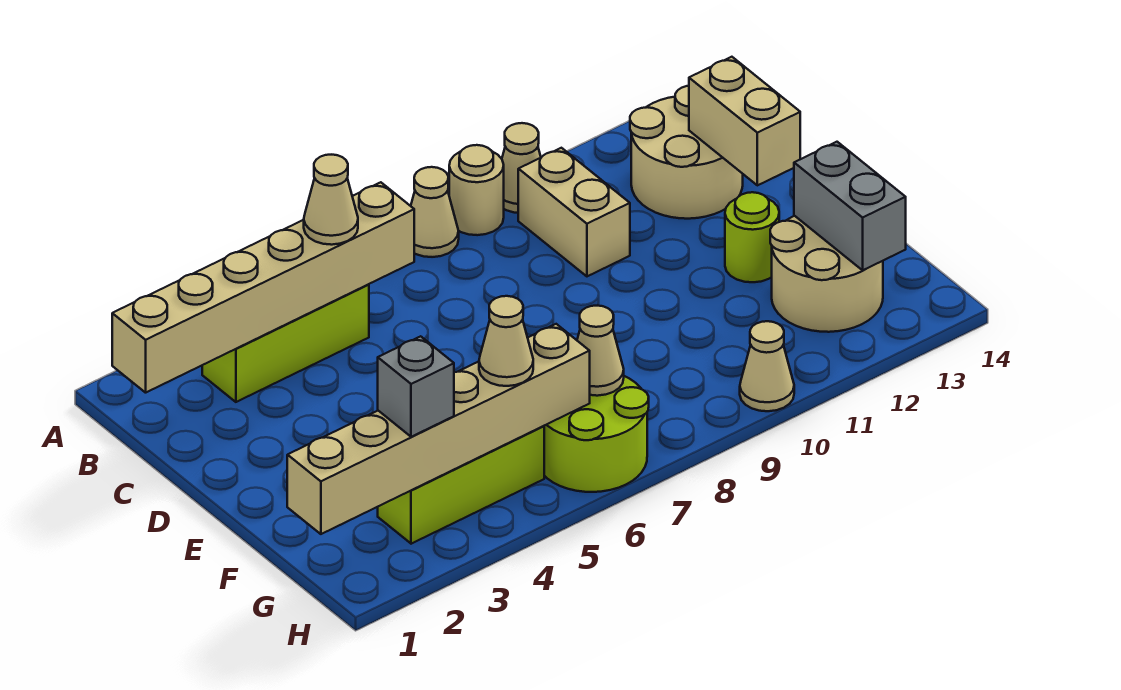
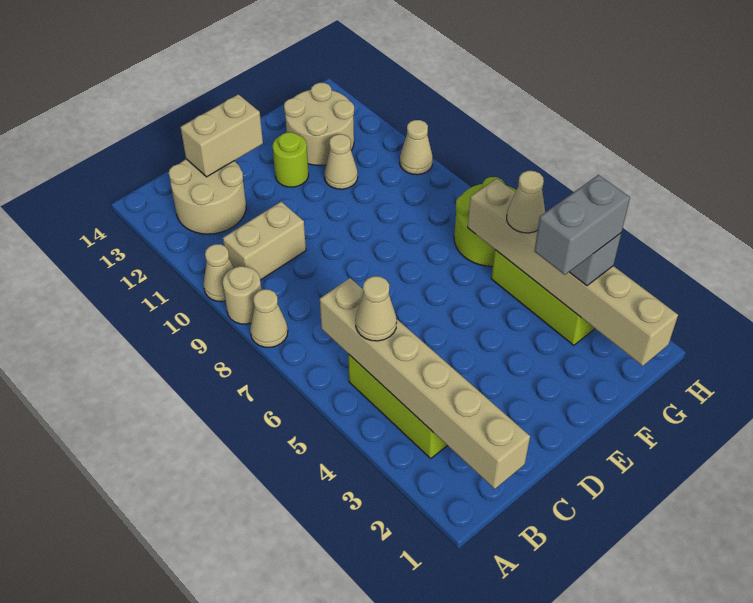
grey 1x2 brick [794,142,906,270] -> grey 1x2 brick moved to [534,175,630,275]
tan 1x1 cone [577,306,624,396] -> tan 1x1 cone moved to [324,134,358,189]

